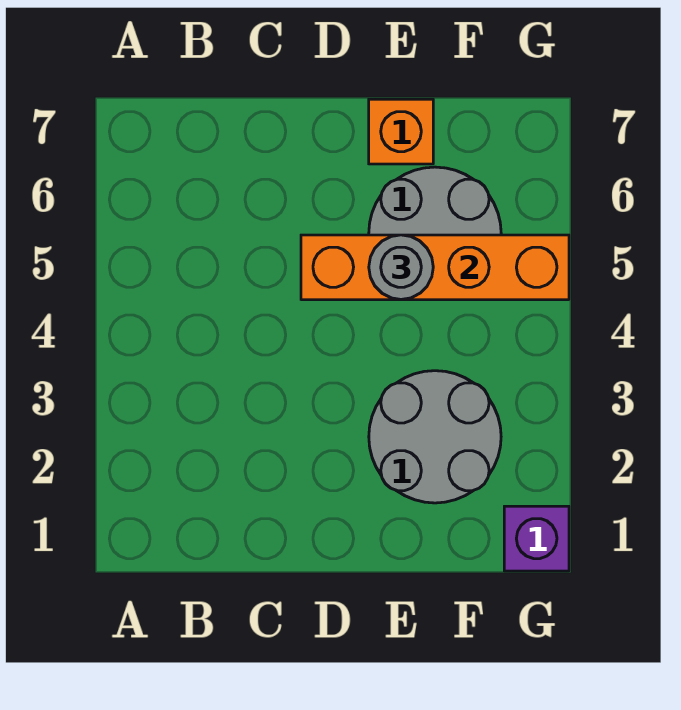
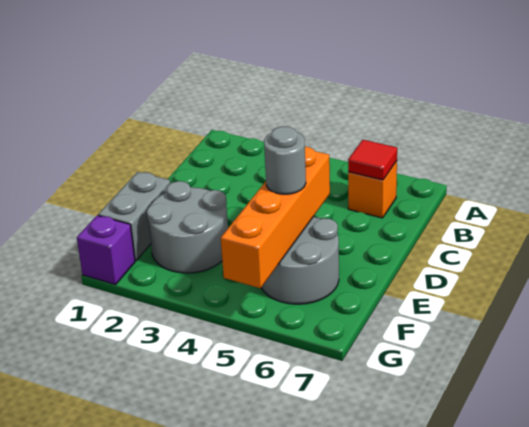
none -> red 1x1 tile [348,140,397,180]
none -> grey 1x2 brick [98,172,170,261]
orange 1x1 brick [369,99,433,164] -> orange 1x1 brick moved to [348,161,397,218]

